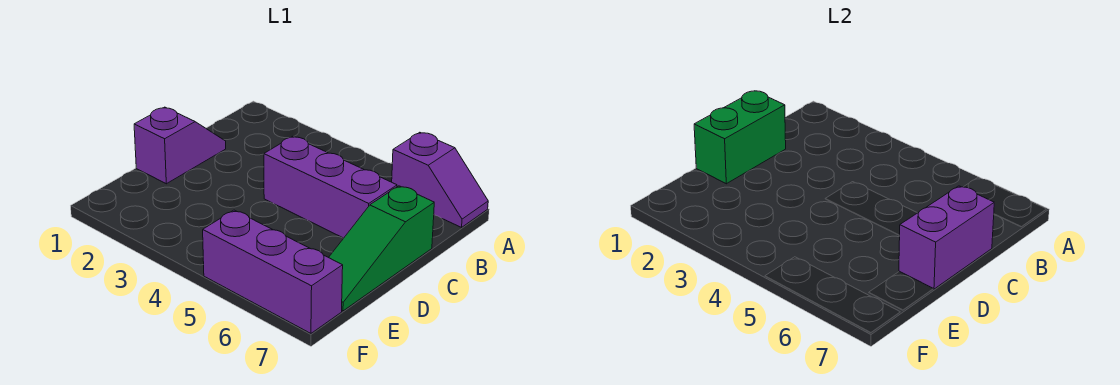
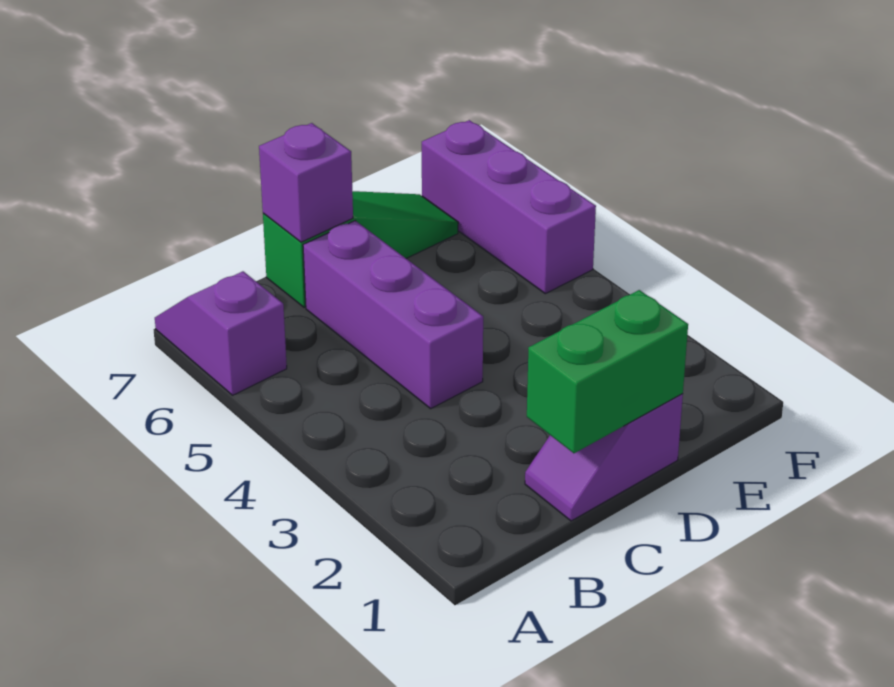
purple 1x2 brick [899,186,994,289] -> purple 1x1 brick [259,123,353,242]

